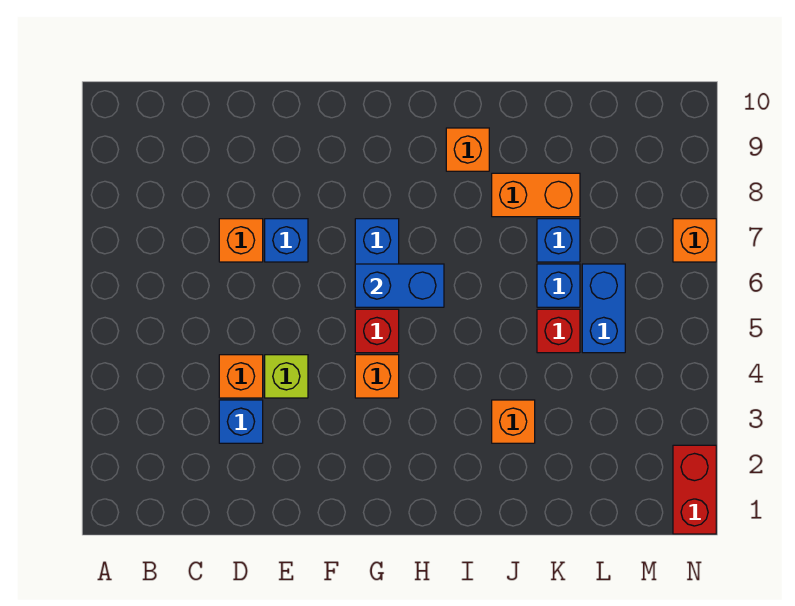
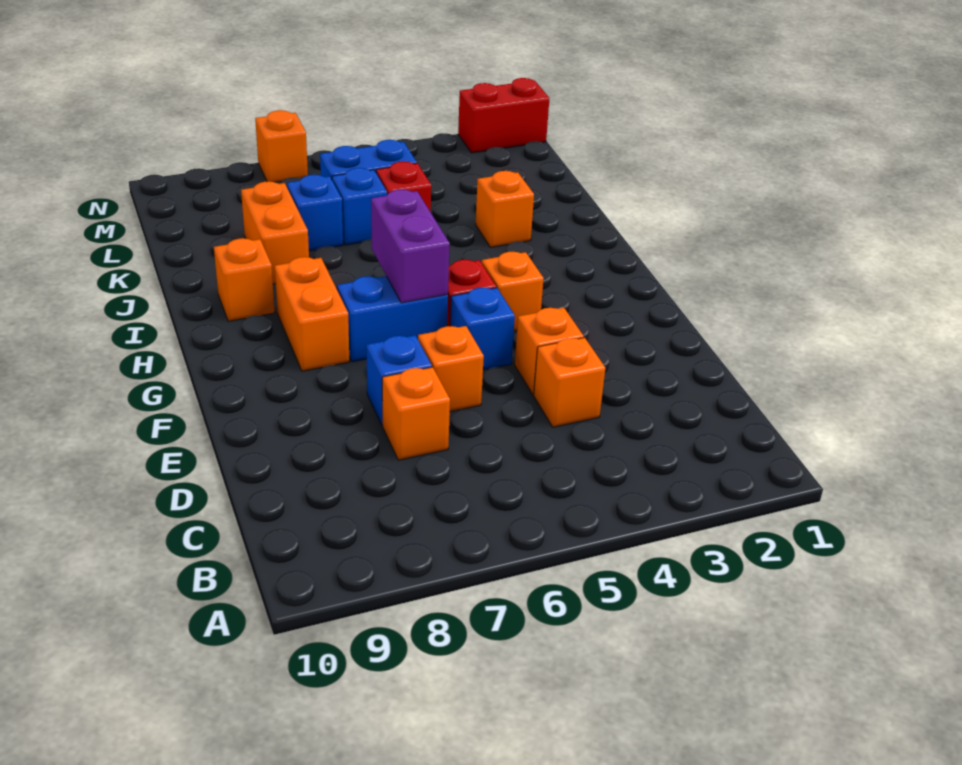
blue 1x1 brick [219,400,263,443] -> blue 1x1 brick moved to [450,288,515,370]
lime 1x1 brick [265,355,308,398] -> orange 1x1 brick [515,308,584,395]
none -> orange 1x1 brick [418,326,484,412]
blue 1x2 brick [355,264,444,307] -> purple 1x2 brick [371,189,450,303]
none -> orange 1x2 brick [275,257,349,371]

